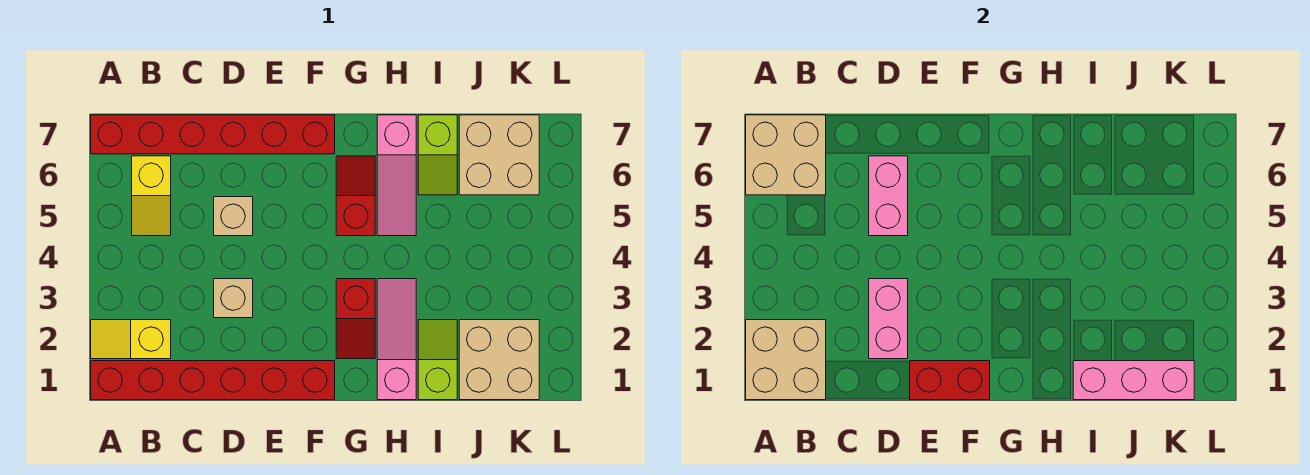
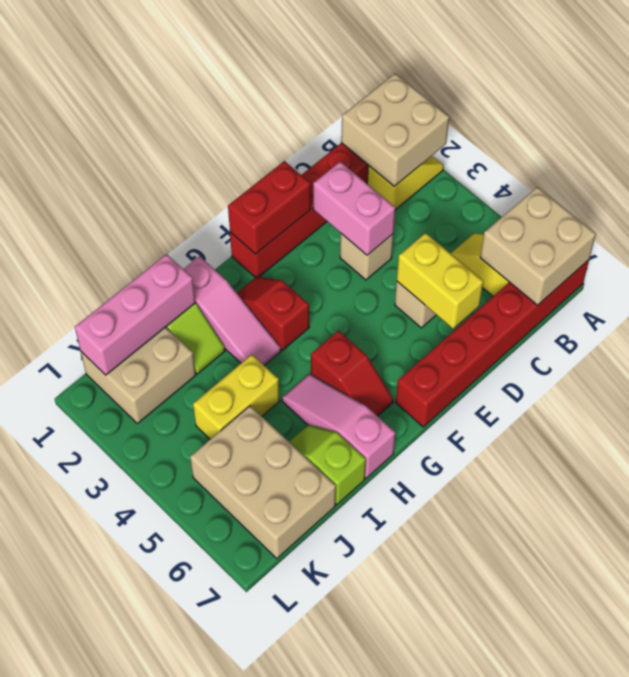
pink 1x2 brick [869,156,908,236] -> yellow 1x2 brick [397,233,483,329]
none -> yellow 1x2 brick [193,355,280,439]
tan 2x2 brick [459,115,539,195] -> tan 2x3 brick [190,406,336,559]

